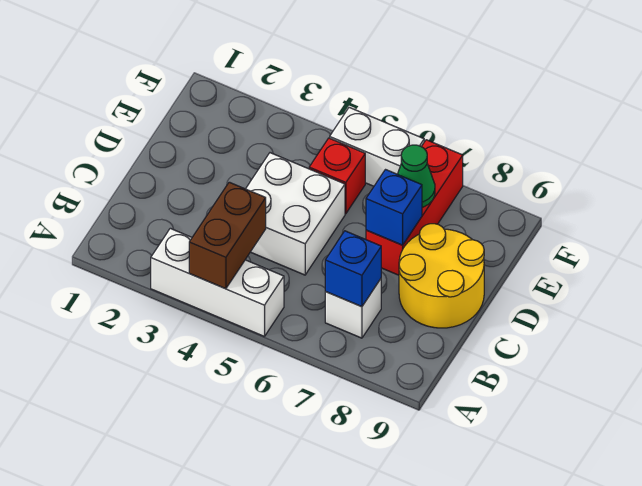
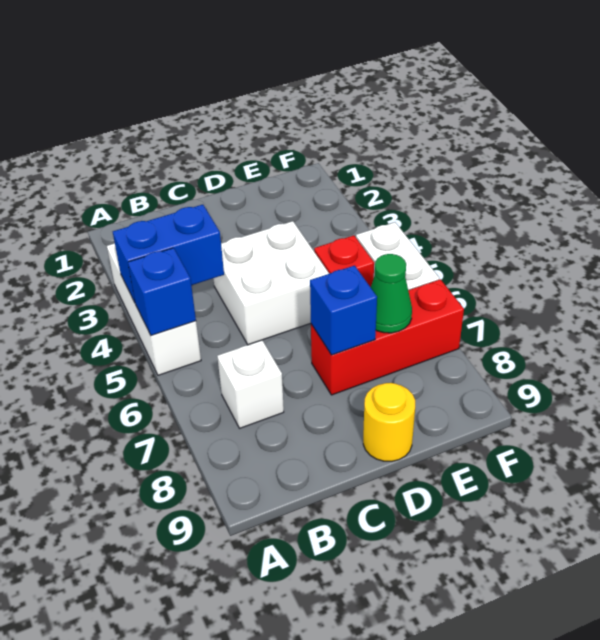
brown 1x2 brick [189,182,266,289] -> blue 1x2 brick [113,205,224,302]
blue 1x1 brick [325,231,381,307] -> blue 1x1 brick moved to [128,248,196,335]
yellow 2x2 round brick [399,224,484,328] -> yellow 1x1 round brick [363,383,415,461]

